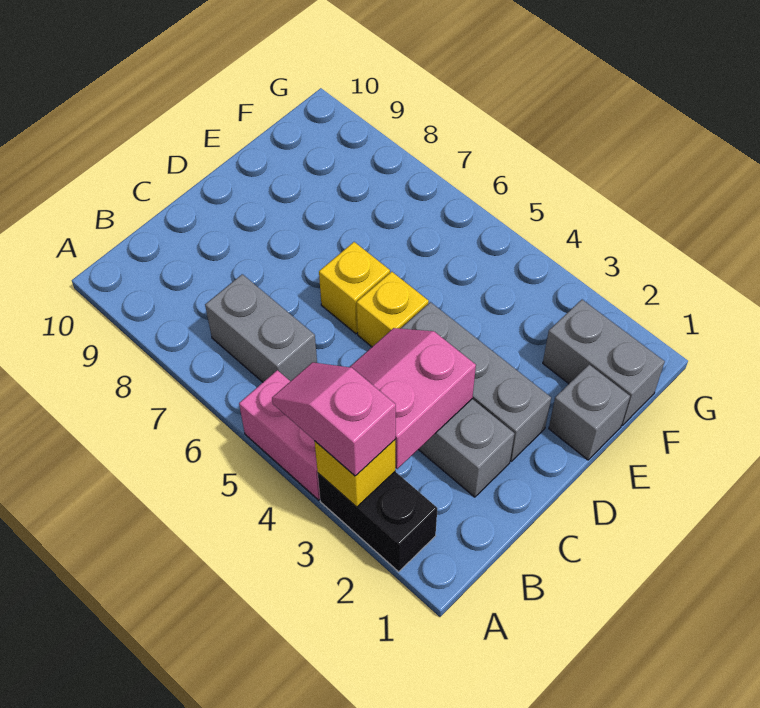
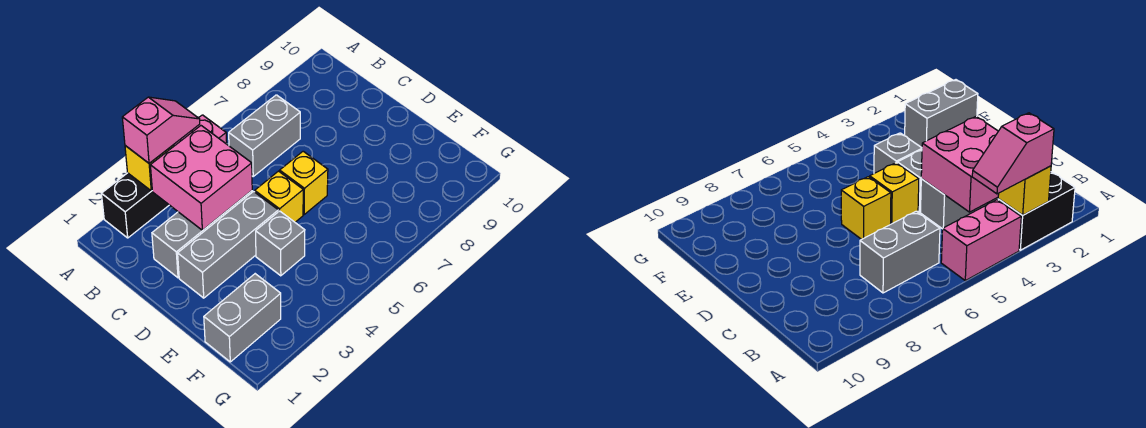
pink 2x2 slope [350,328,476,469] -> pink 2x2 brick [150,126,252,230]
grey 1x1 brick [549,365,630,460] -> grey 1x1 brick moved to [256,211,305,276]

